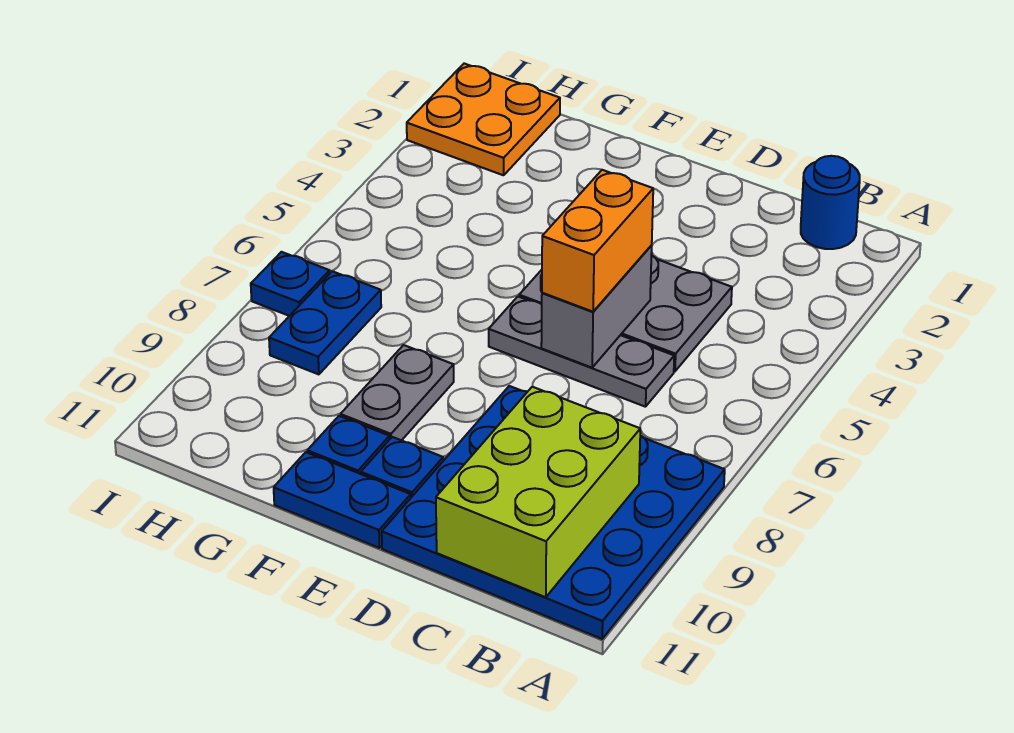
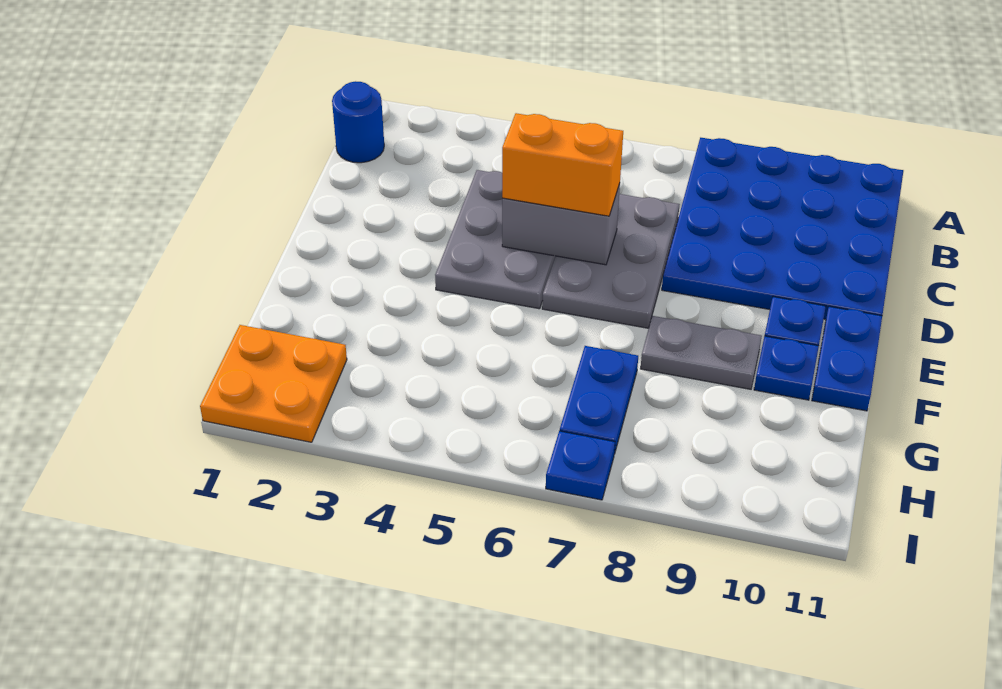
lime 2x3 brick [436,387,640,597] -> none
grey 1x3 plate [489,297,674,407] -> grey 2x3 plate [542,194,680,328]
blue 1x2 plate [269,271,381,374] -> blue 1x2 plate turned to [560,346,638,454]

